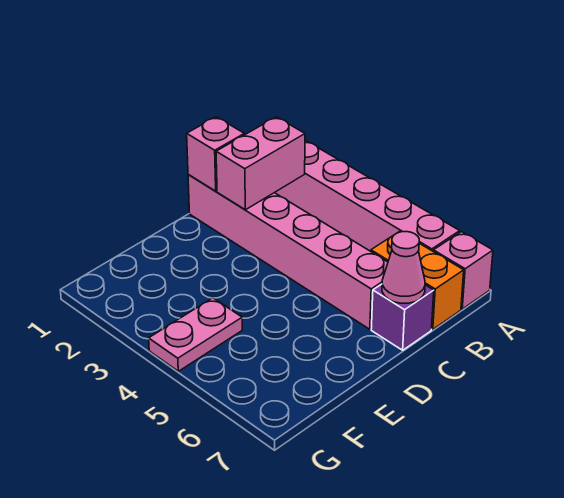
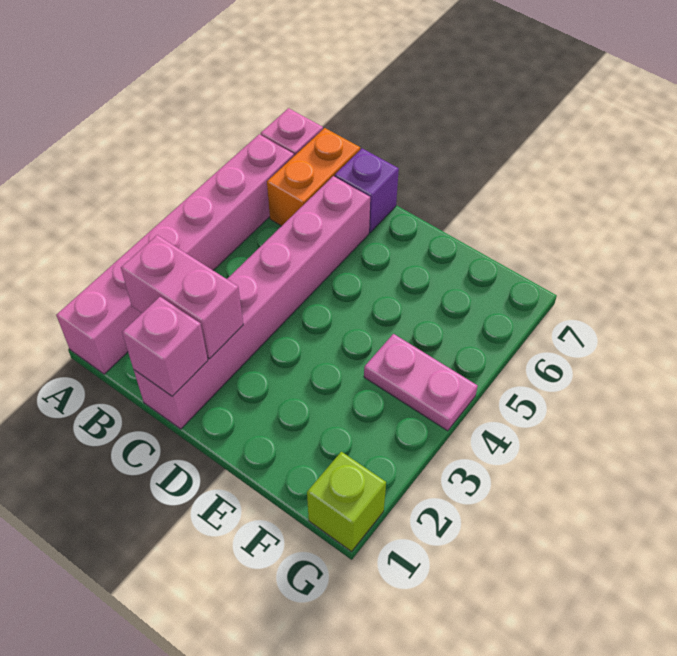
pink 1x1 cone [382,232,425,303] -> none
none -> lime 1x1 brick [307,452,386,551]

